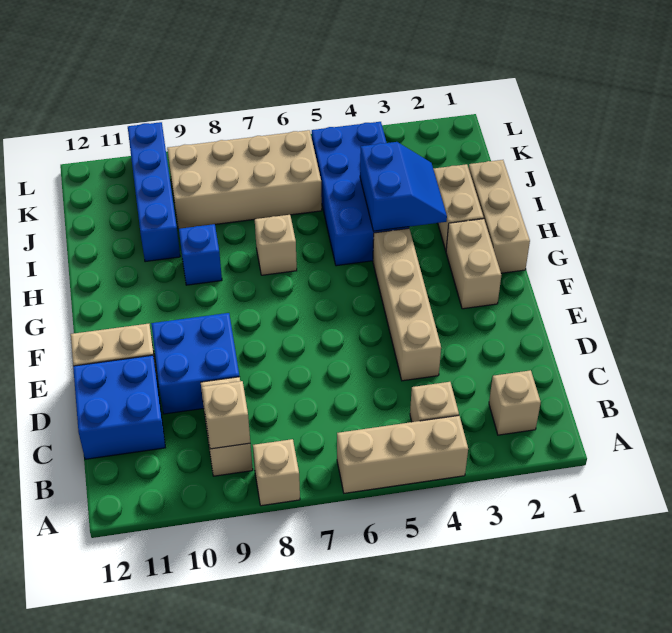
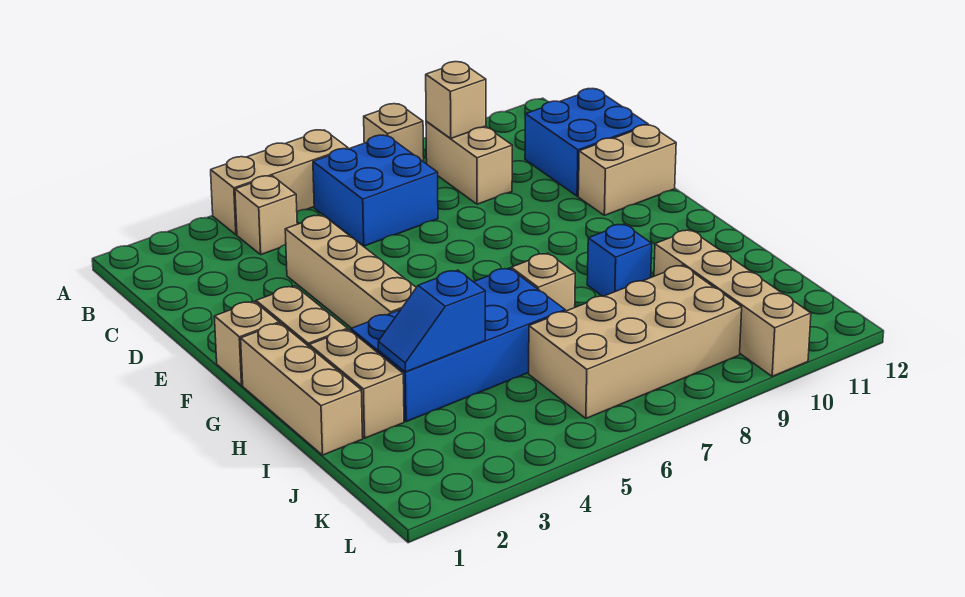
tan 1x1 brick [489,370,541,435] -> tan 1x1 brick moved to [214,301,279,385]
blue 2x2 brick [151,313,239,414] -> blue 2x2 brick moved to [313,135,438,246]
blue 2x2 slope [360,142,447,231] -> blue 1x2 slope [378,270,485,372]
blue 2x4 brick [312,122,409,266] -> blue 2x4 brick turned to [351,268,565,422]
blue 1x4 brick [128,122,180,262] -> tan 1x4 brick [654,230,811,376]

